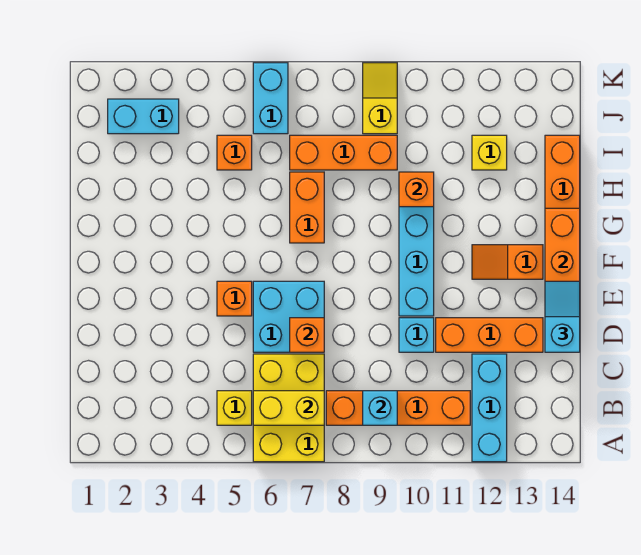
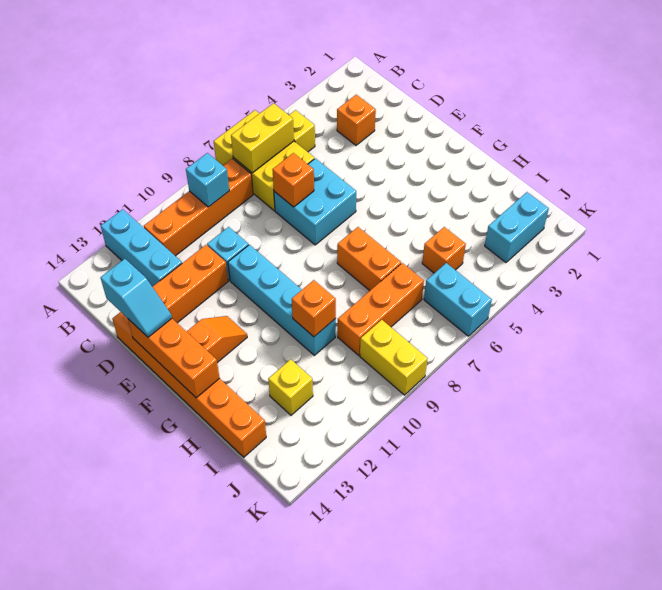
orange 1x1 brick [217,281,252,316] -> orange 1x1 brick moved to [337,95,376,145]
yellow 1x2 slope [363,63,397,134] -> yellow 1x2 brick [360,320,427,395]

